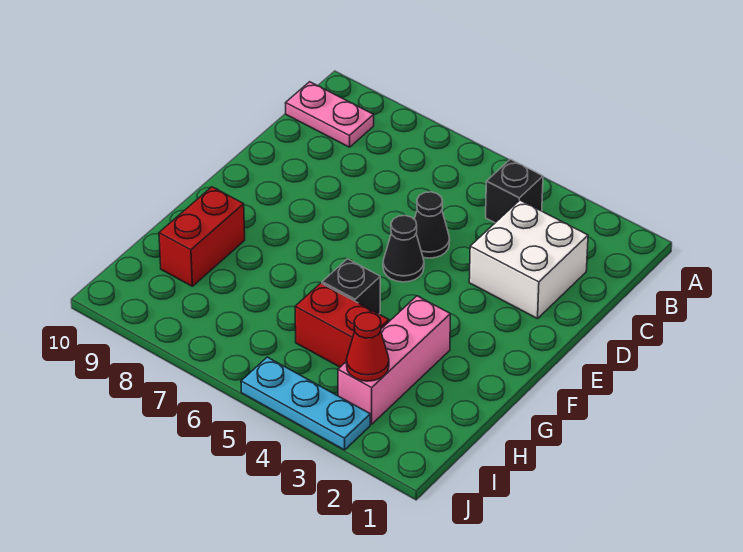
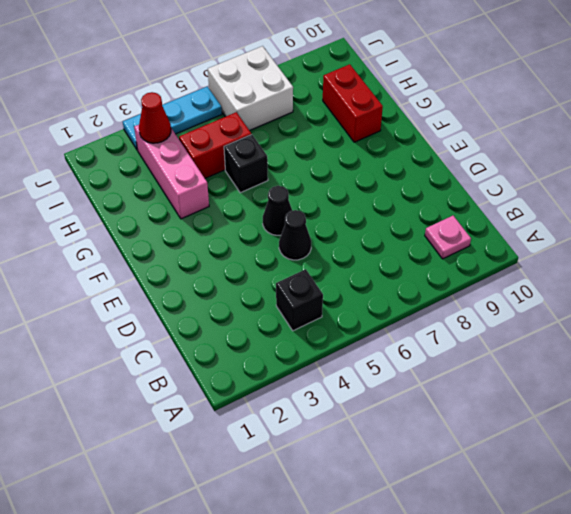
pink 1x2 plate [286,82,374,147] -> pink 1x1 plate [425,216,471,259]
white 2x2 brick [469,200,588,319] -> white 2x2 brick moved to [208,46,293,131]

